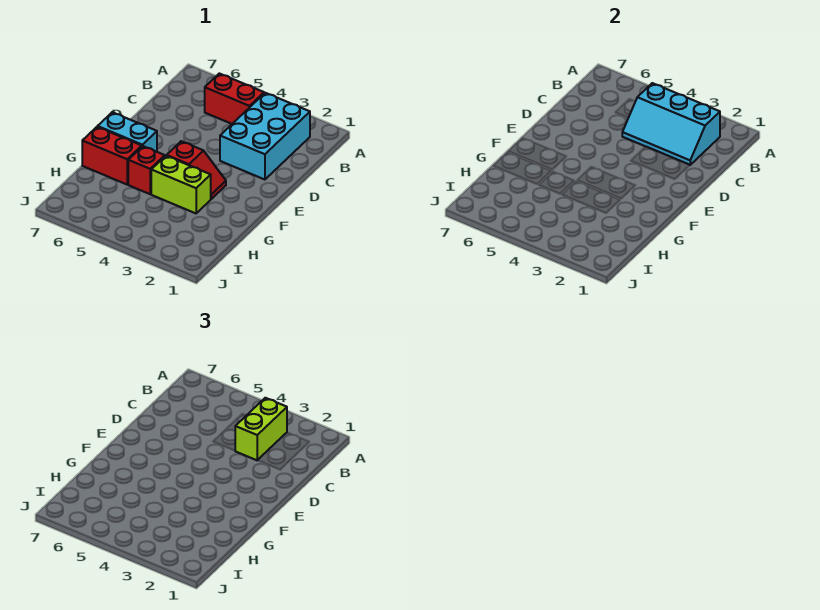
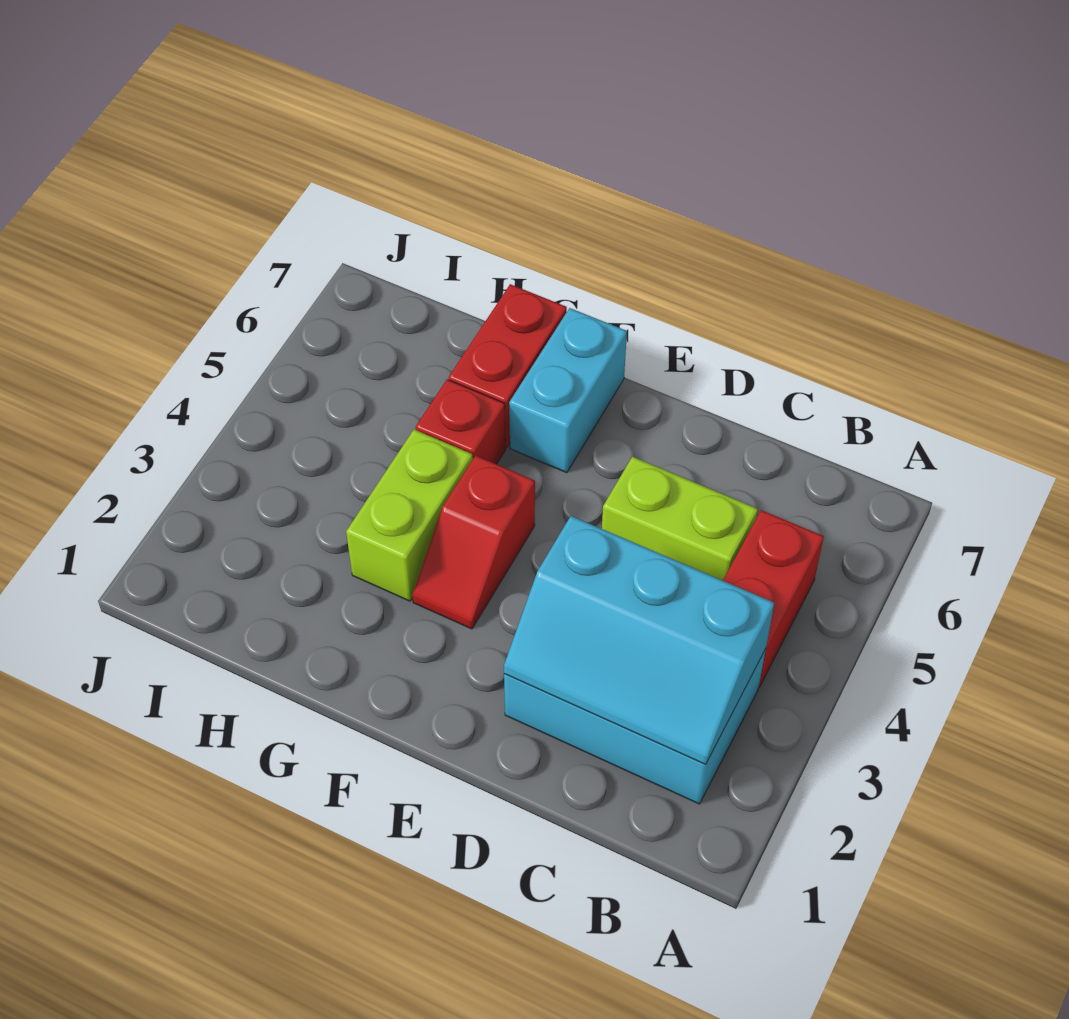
cyan 2x3 slope [622,83,720,165] -> cyan 2x3 slope turned to [504,516,774,765]
lime 1x2 brick [235,398,287,460] -> lime 1x2 brick moved to [602,457,758,580]

